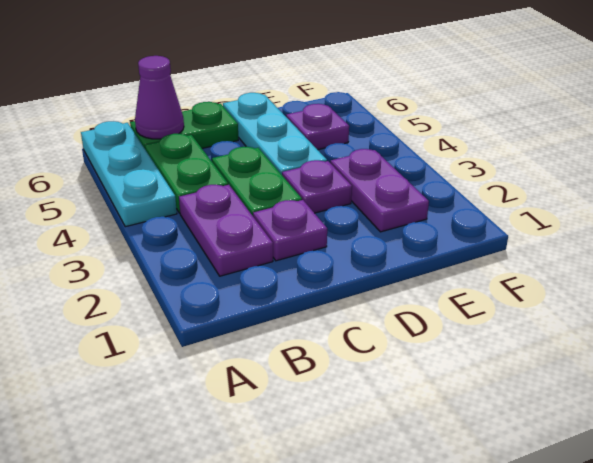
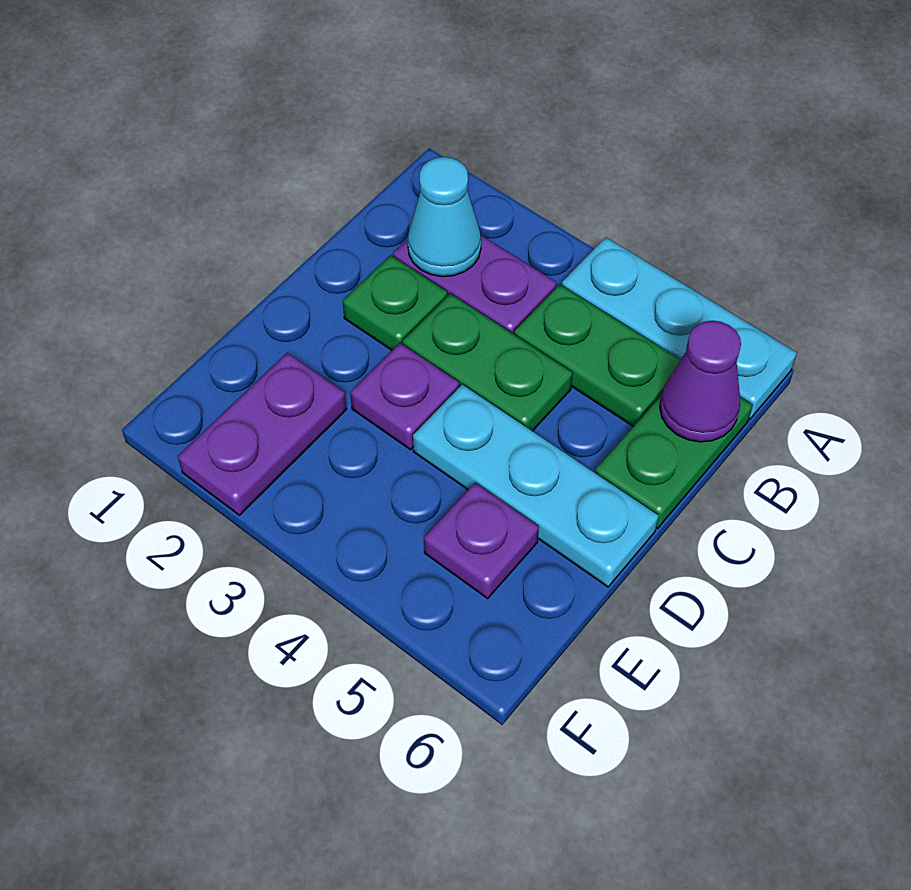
none -> cyan 1x1 cone [408,157,481,277]
purple 1x1 plate [253,200,327,261] -> green 1x1 plate [343,255,447,350]
purple 1x2 plate [330,149,429,232] -> purple 1x2 plate turned to [178,353,347,515]

